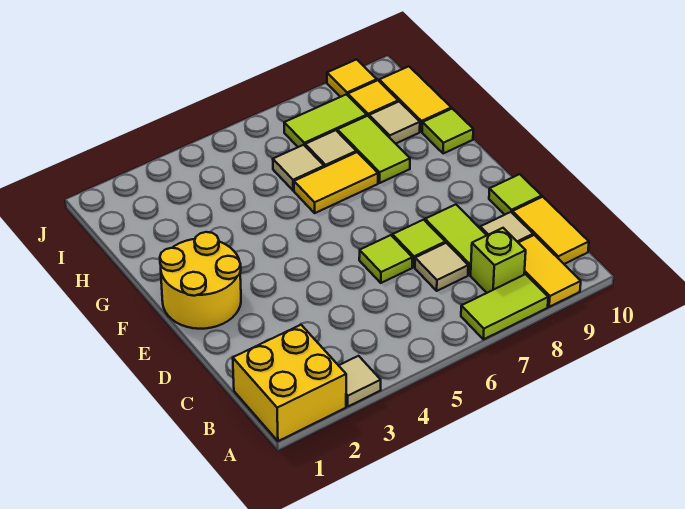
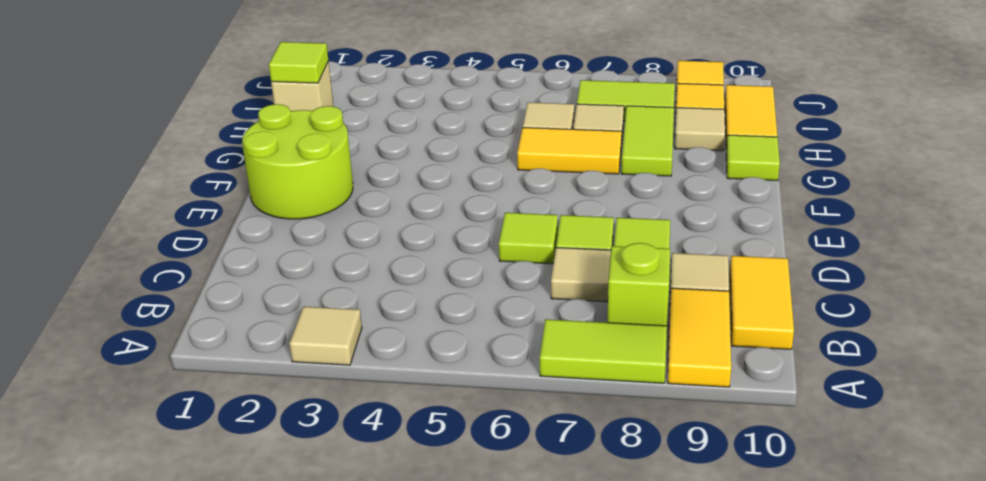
yellow 2x2 brick [233,325,346,441] -> none
lime 1x1 tile [489,174,542,215] -> lime 1x1 tile moved to [269,42,328,83]
yellow 2x2 round brick [160,232,241,329] -> lime 2x2 round brick [242,104,353,219]
none -> tan 1x1 brick [271,61,334,111]

